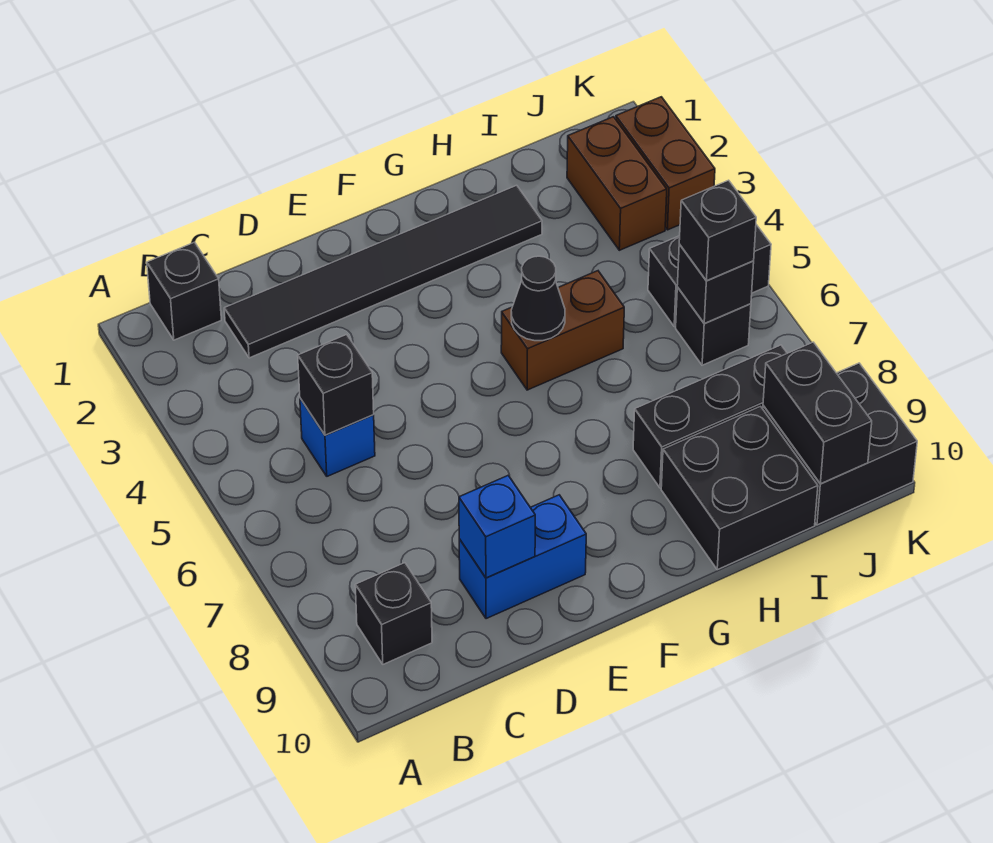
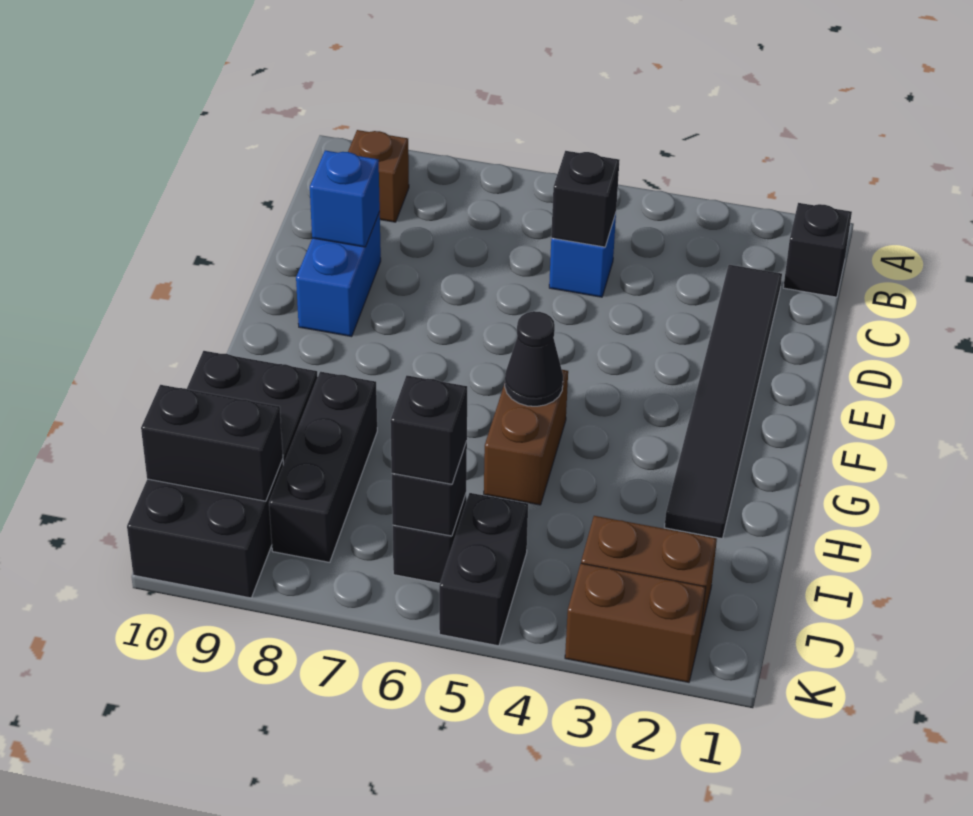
black 1x1 brick [355,563,432,664] -> brown 1x1 brick [348,130,409,222]

